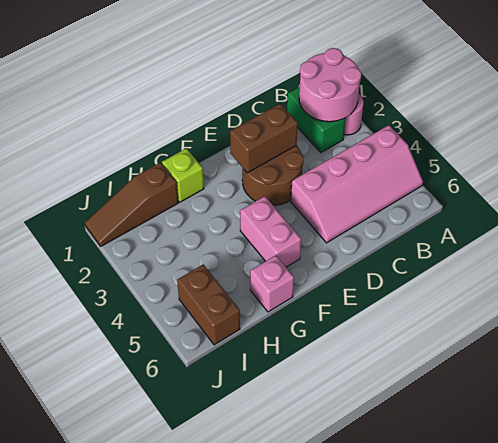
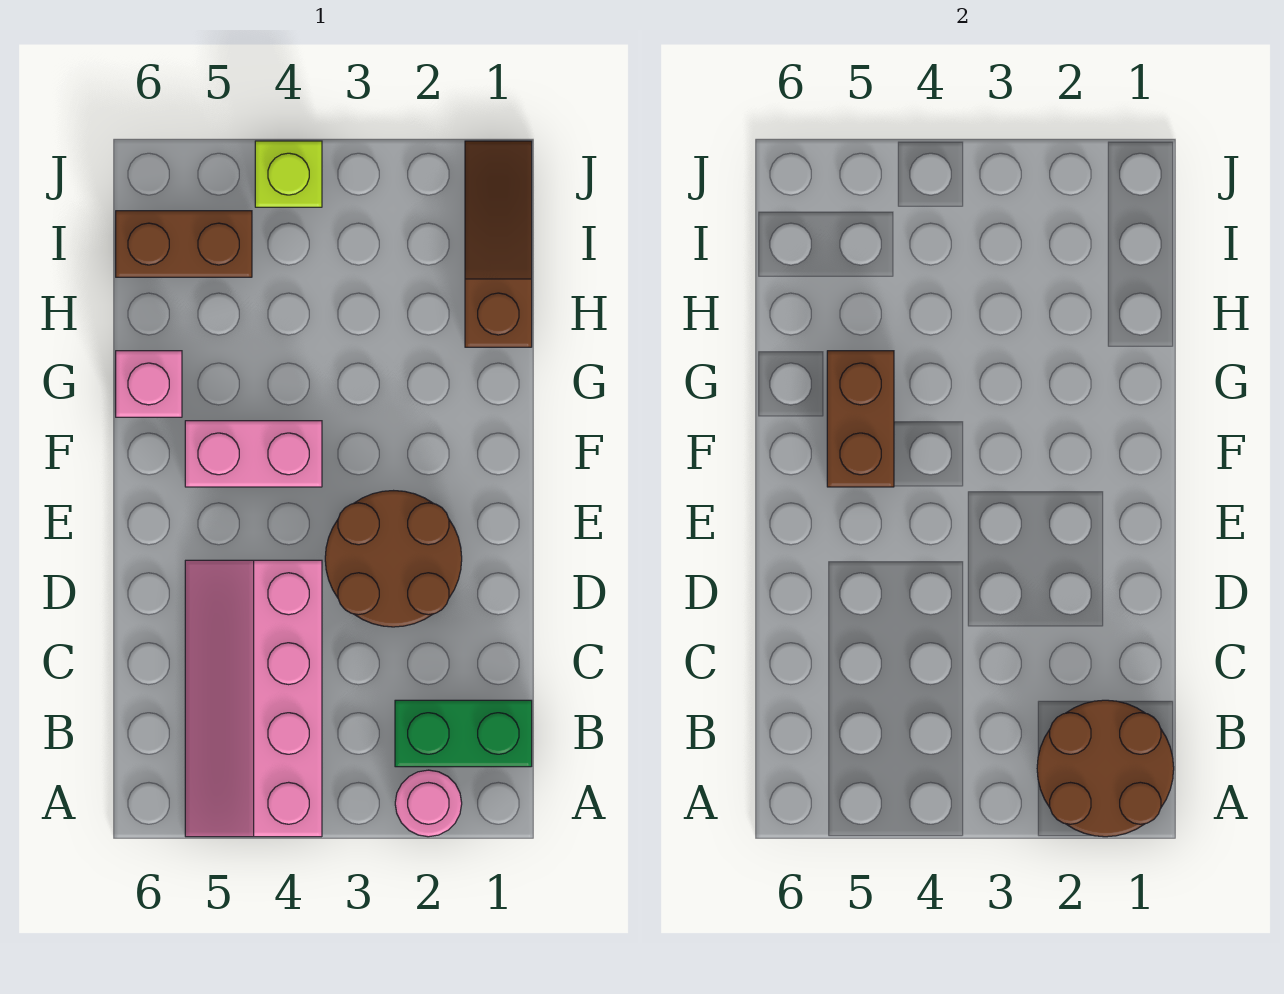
pink 2x2 round brick [299,48,361,122] -> brown 2x2 round brick [1037,700,1174,837]
brown 1x2 brick [230,104,298,173] -> brown 1x2 brick moved to [827,351,894,487]
lime 1x1 brick [162,148,204,202] -> lime 1x1 brick moved to [255,141,322,207]

